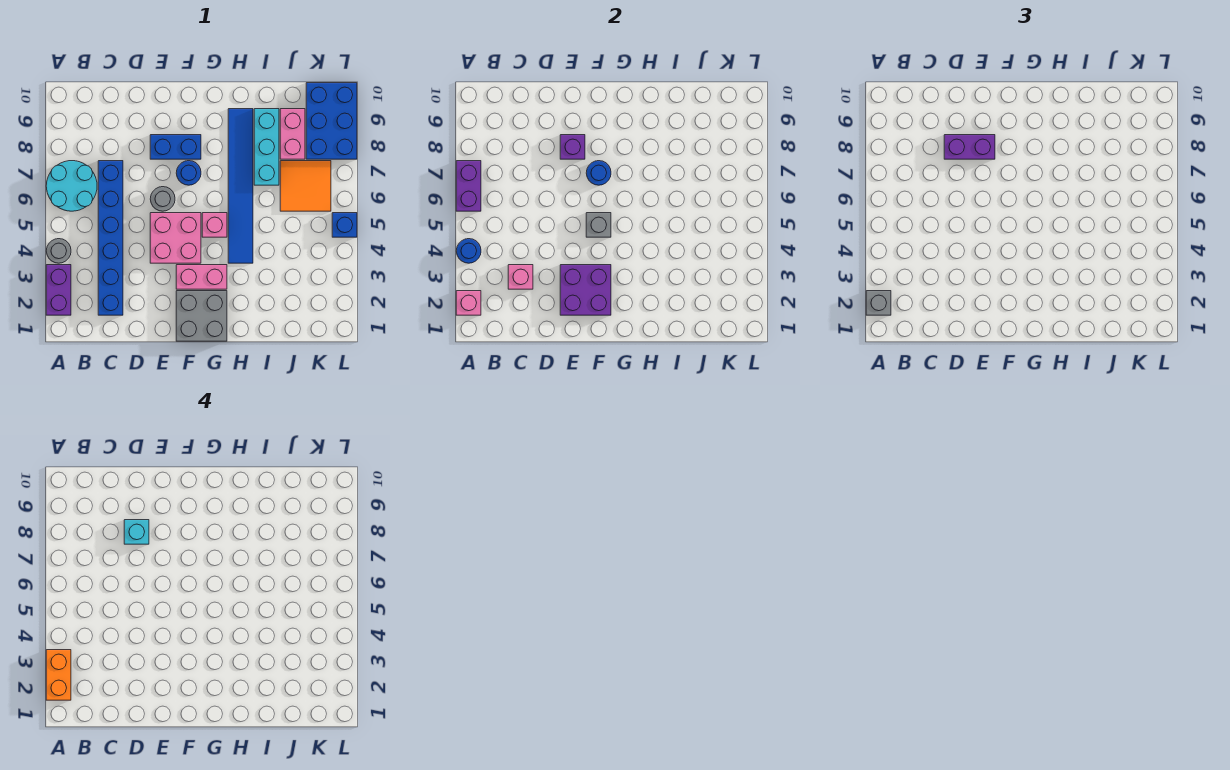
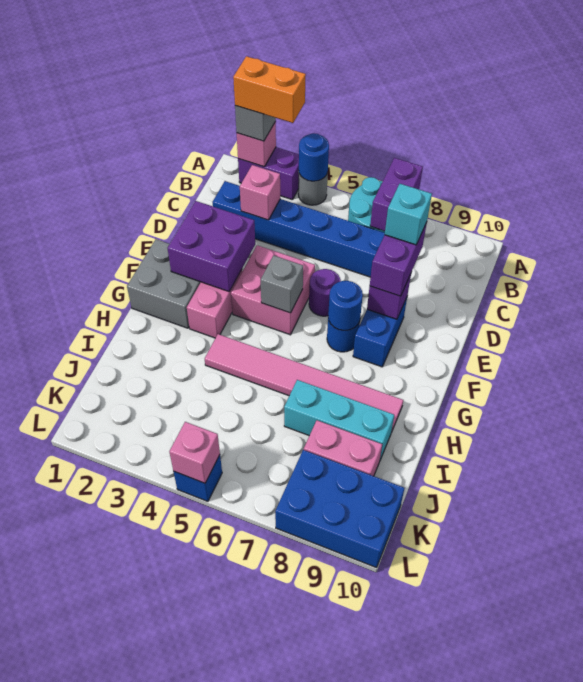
purple 1x2 brick [456,161,481,211] -> purple 1x2 brick turned to [370,158,423,231]
grey 1x1 round brick [150,187,175,211] -> purple 1x1 round brick [309,269,341,316]
pink 1x1 brick [202,213,227,237] -> pink 1x1 brick moved to [169,422,220,483]
blue 1x6 tile [228,109,253,263] -> pink 1x6 tile [205,334,403,433]
orange 2x2 tile [280,161,331,211] -> none

